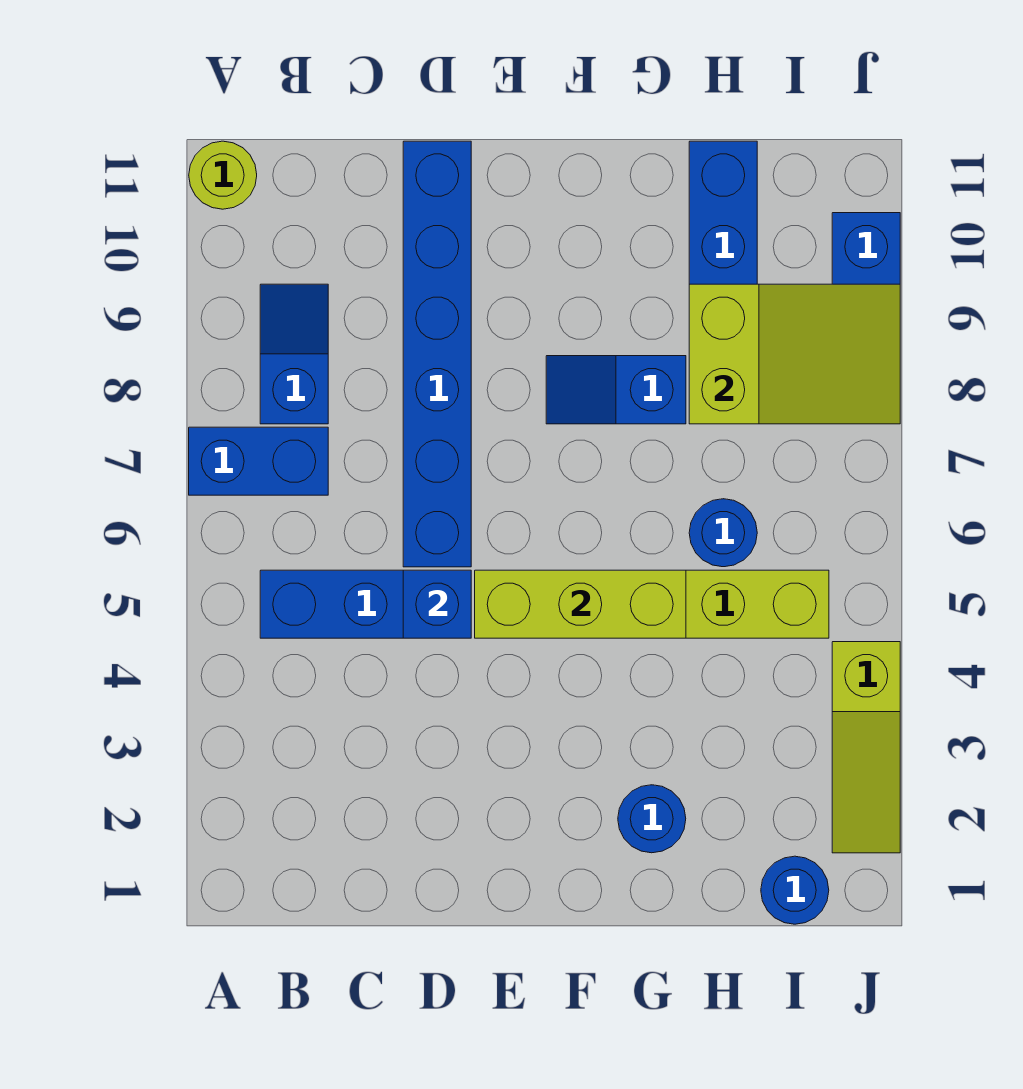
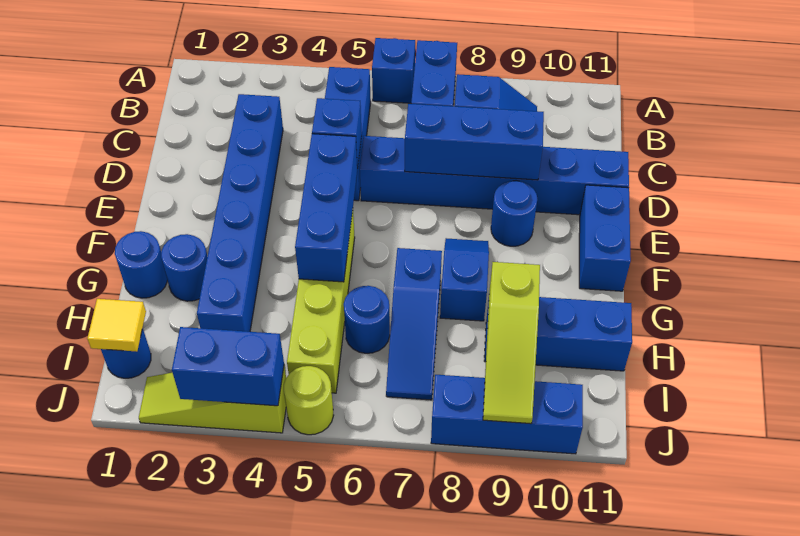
none -> blue 1x1 brick [372,38,415,103]
lime 1x1 round brick [189,141,257,209] -> lime 1x1 round brick moved to [284,366,334,435]
none -> blue 1x6 brick [197,94,283,332]
none -> blue 1x3 brick [405,104,544,180]
lime 1x3 brick [475,570,686,638] -> blue 1x3 brick [295,134,357,282]
none -> blue 1x1 round brick [491,181,537,246]
none -> blue 1x2 brick [579,185,631,291]
none -> blue 1x1 round brick [115,231,167,298]
none -> blue 1x3 slope [386,248,442,400]
lime 2x3 slope [689,284,900,424] -> lime 1x3 slope [483,262,540,424]
none -> yellow 1x1 tile [87,299,146,352]
none -> blue 1x2 brick [172,327,284,406]

